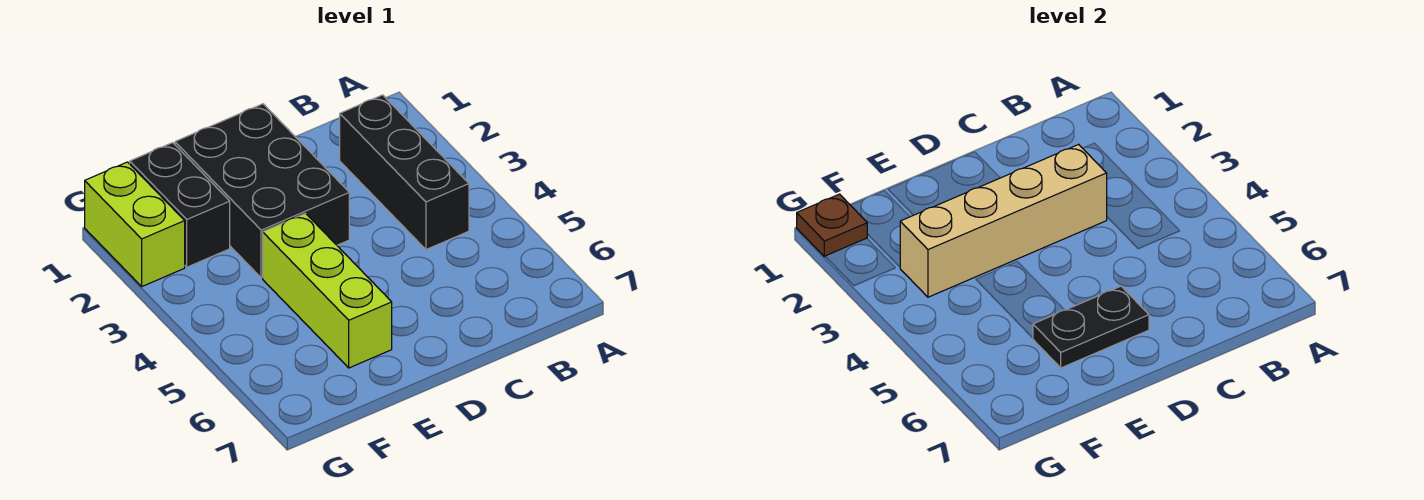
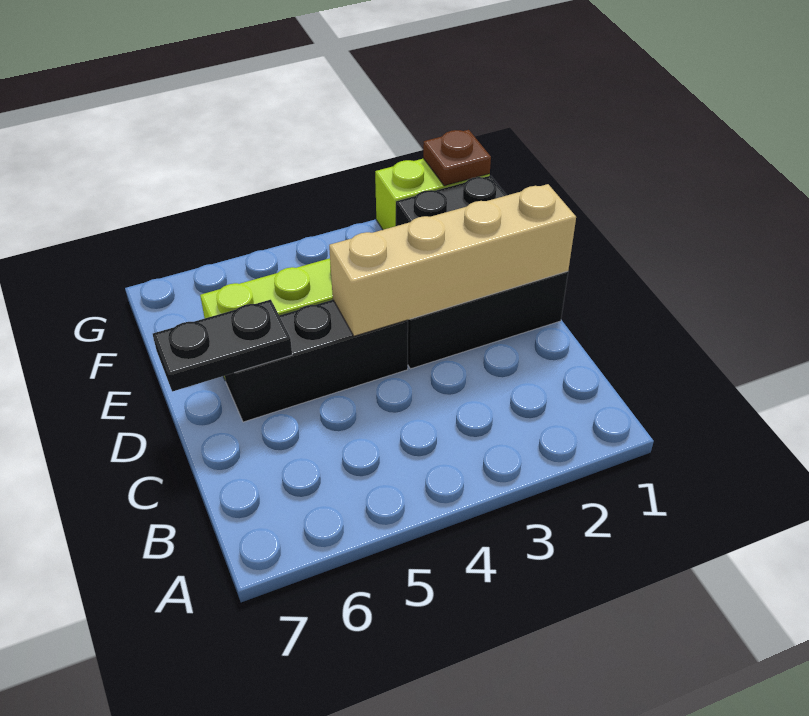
black 1x3 brick [340,95,469,250] -> black 1x3 brick moved to [225,300,408,422]
tan 1x4 brick [900,144,1107,297] -> tan 1x4 brick turned to [329,184,576,336]
black 1x2 plate [1033,286,1149,368] -> black 1x2 plate turned to [153,300,292,392]

